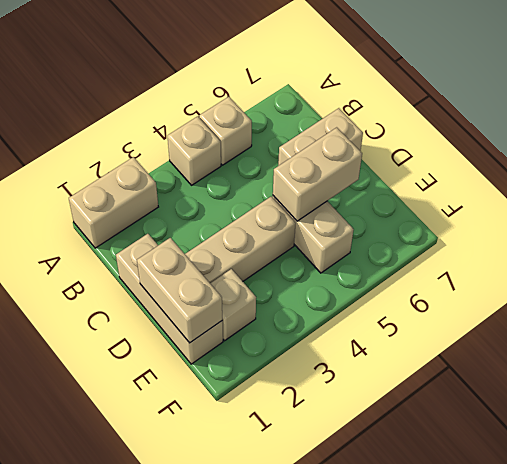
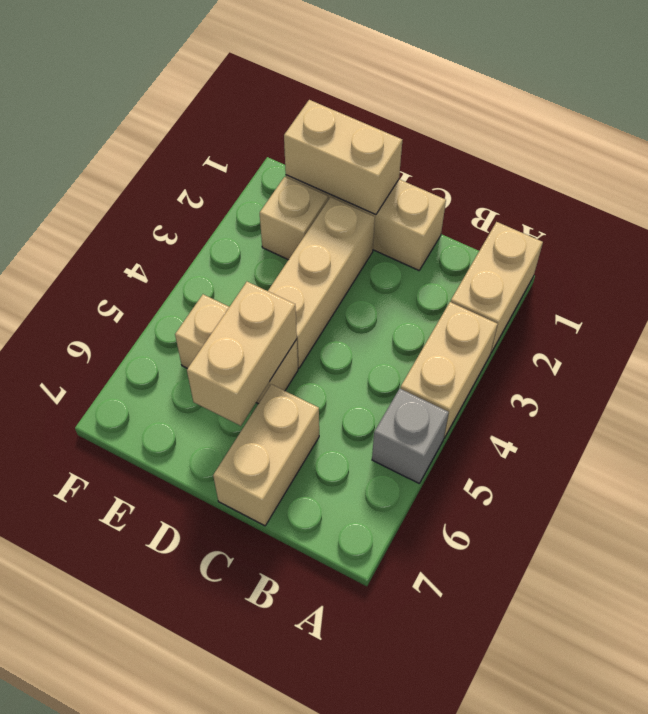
tan 1x1 brick [168,116,221,185] -> tan 1x2 brick [401,302,497,438]
tan 1x1 brick [199,97,252,165] -> grey 1x1 brick [372,389,449,483]

